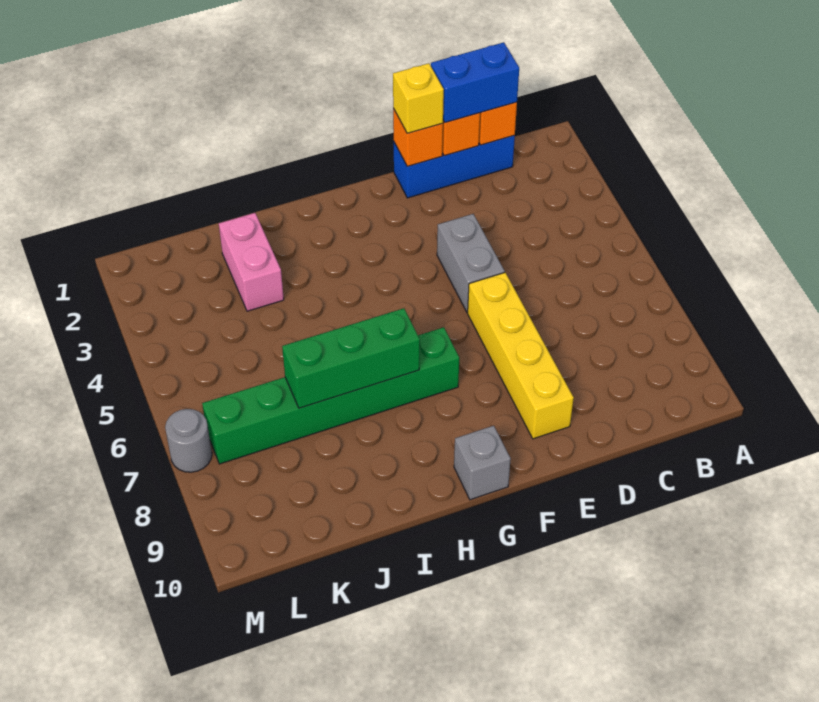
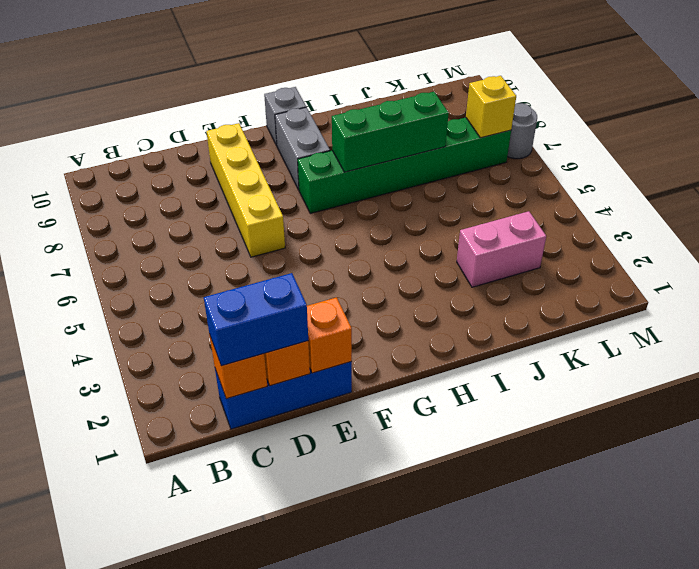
yellow 1x1 brick [393,63,444,133] -> yellow 1x1 brick moved to [466,76,516,138]
grey 1x2 brick [437,214,505,312] -> grey 1x2 brick moved to [275,107,330,190]
pink 1x2 brick [219,213,284,311] -> pink 1x2 brick turned to [457,211,546,287]

